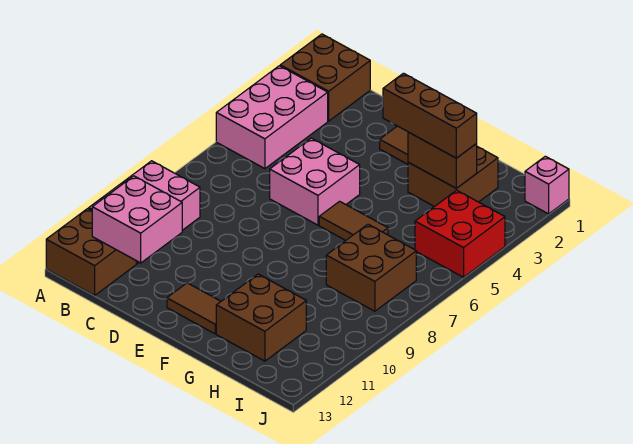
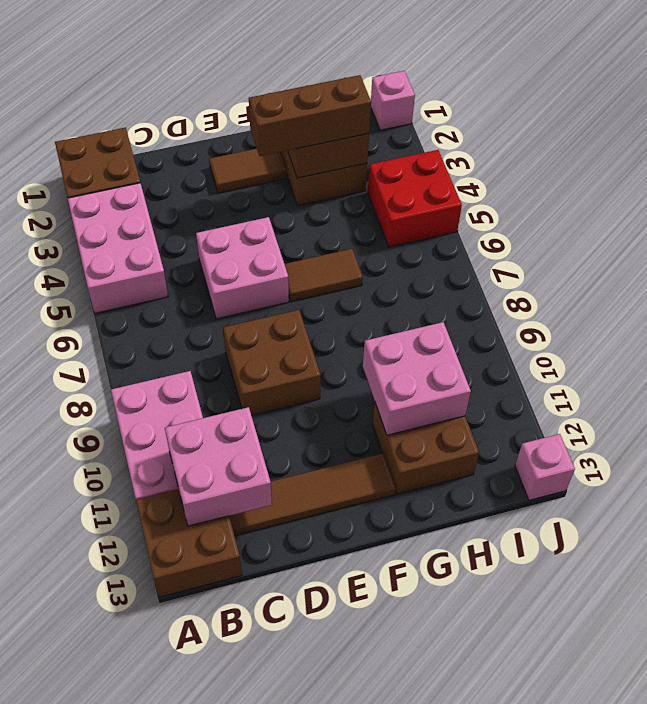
brown 1x2 tile [167,283,221,334] -> brown 1x4 tile [229,453,395,536]
none -> pink 2x2 brick [363,322,471,435]
brown 2x2 brick [326,224,416,311] -> brown 2x2 brick moved to [223,310,321,416]
none -> pink 1x1 brick [515,434,575,500]

